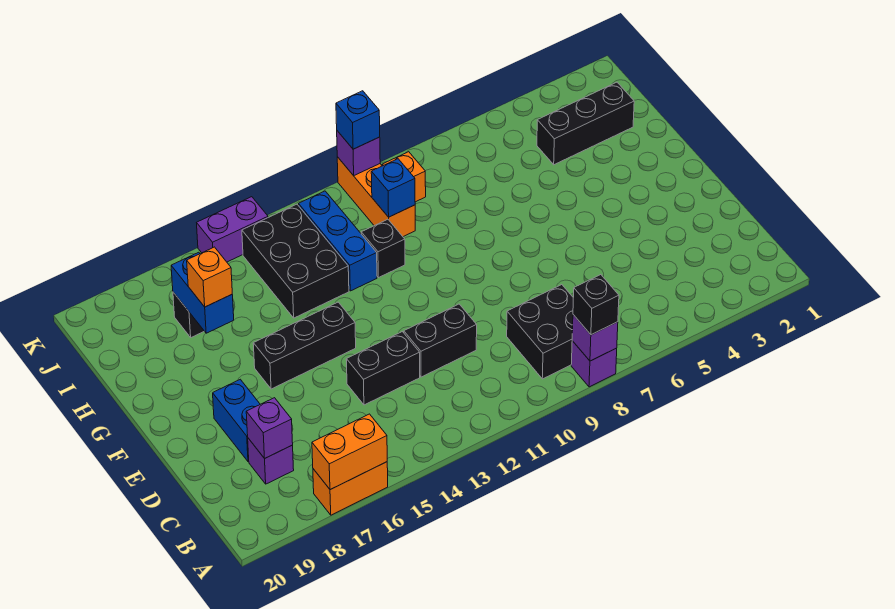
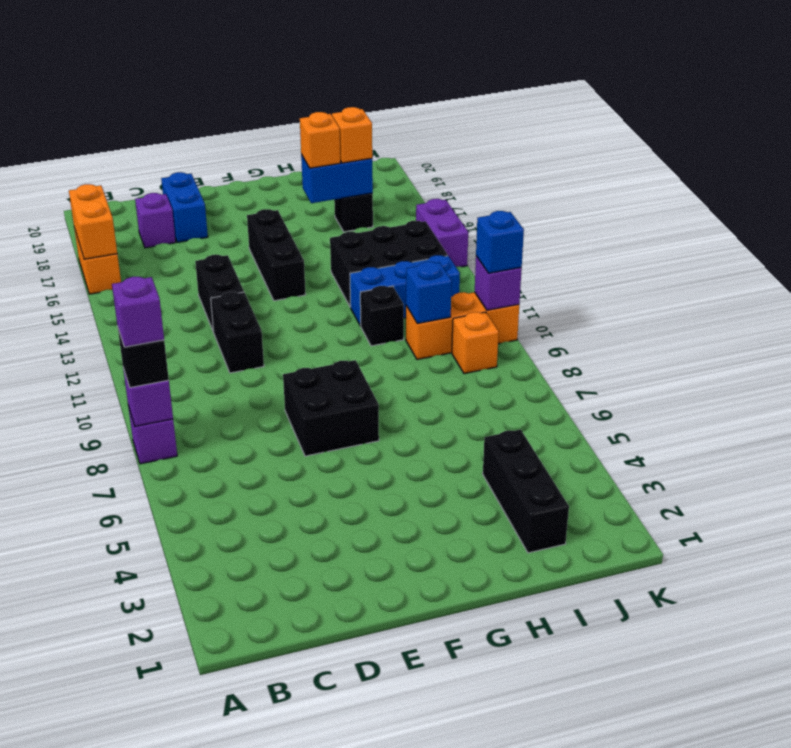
black 2x2 brick [507,285,573,379] -> black 2x2 brick moved to [283,360,379,456]
purple 1x1 brick [246,398,293,458] -> purple 1x1 brick moved to [112,277,164,347]
blue 1x2 brick [213,379,260,462] -> blue 1x2 brick turned to [161,172,208,242]
none -> orange 1x1 brick [332,107,372,163]

